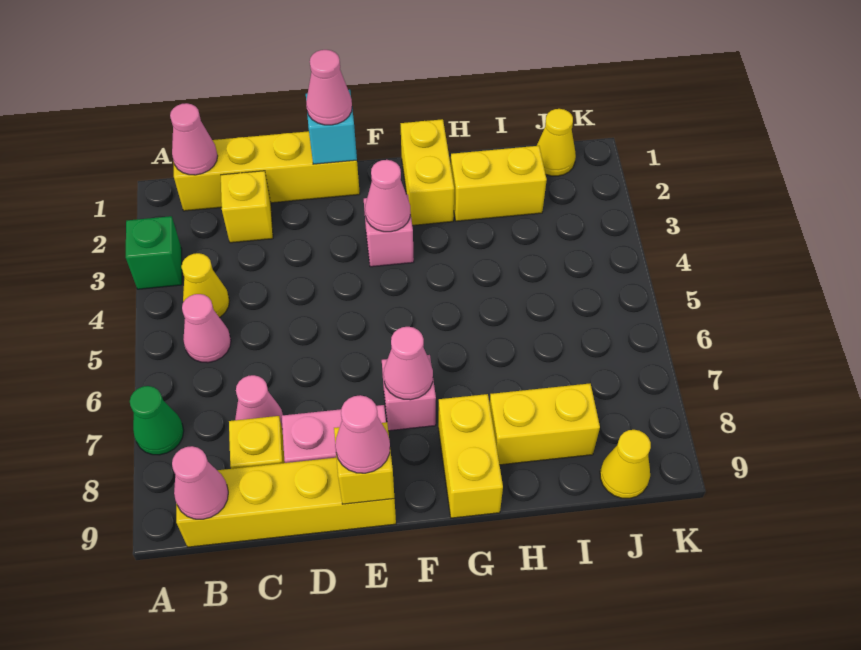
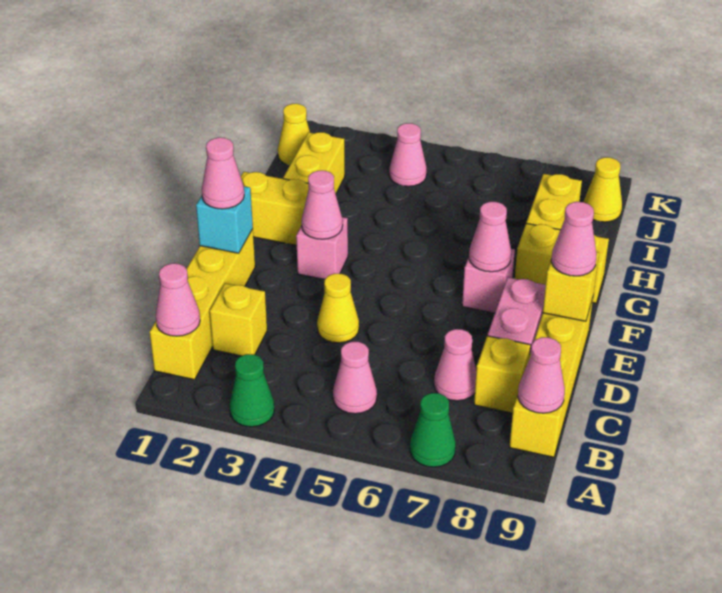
green 1x1 brick [126,216,182,289] -> green 1x1 cone [230,354,274,427]
yellow 1x1 cone [181,253,229,318] -> yellow 1x1 cone moved to [317,273,359,343]
none -> pink 1x1 cone [389,123,427,186]

